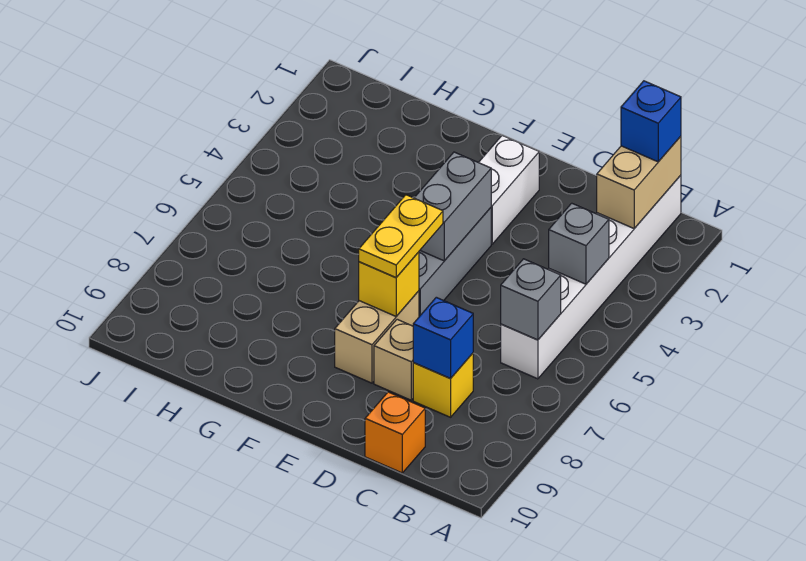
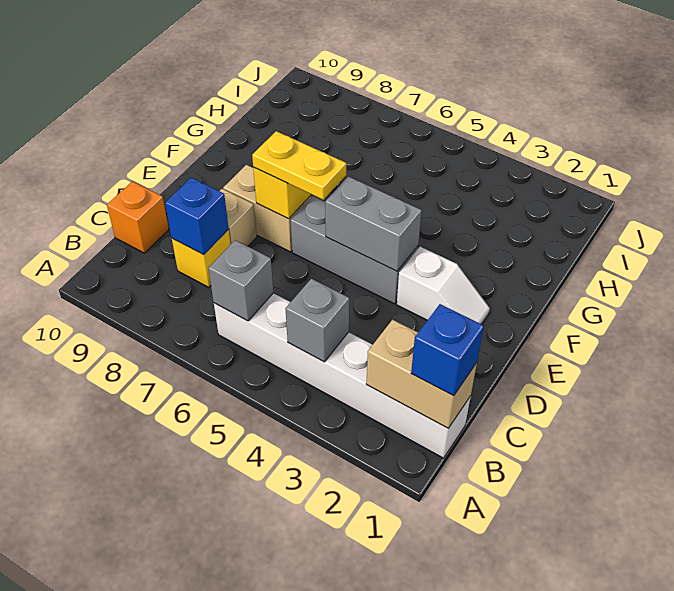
white 1x2 brick [479,135,539,244] -> white 1x2 slope [397,247,490,324]

